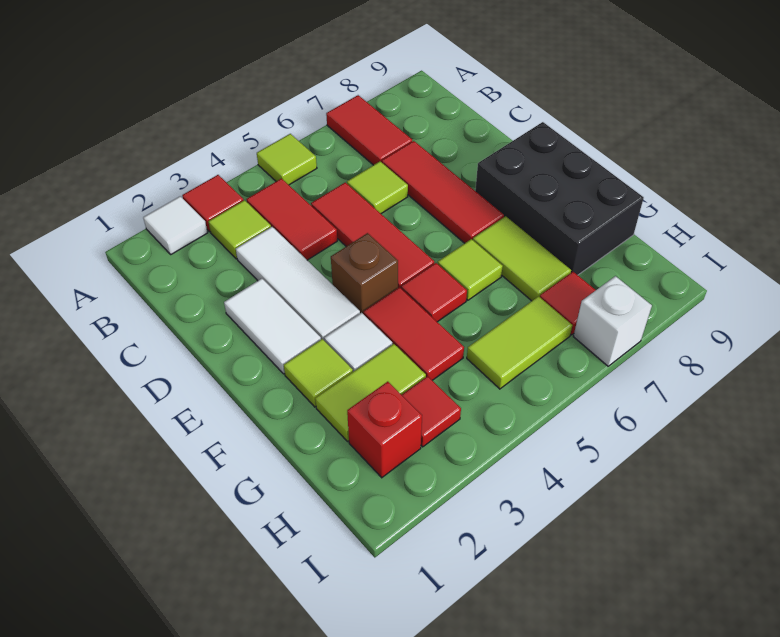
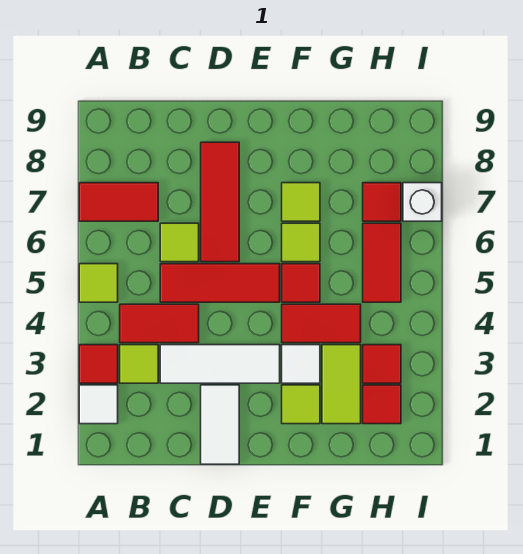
red 1x3 tile [382,141,504,243] -> red 1x3 tile turned to [201,142,239,262]
white 1x2 tile [224,279,321,374] -> white 1x2 tile turned to [201,385,239,464]
brown 1x1 brick [331,233,398,313] -> none
black 2x3 brick [475,122,644,275] -> none
lime 1x2 tile [473,216,571,301] -> lime 1x1 tile [282,183,320,221]
red 1x1 brick [347,382,422,478] -> red 1x1 tile [363,385,401,424]
lime 1x2 tile [467,296,572,389] -> red 1x2 tile [363,223,401,302]

